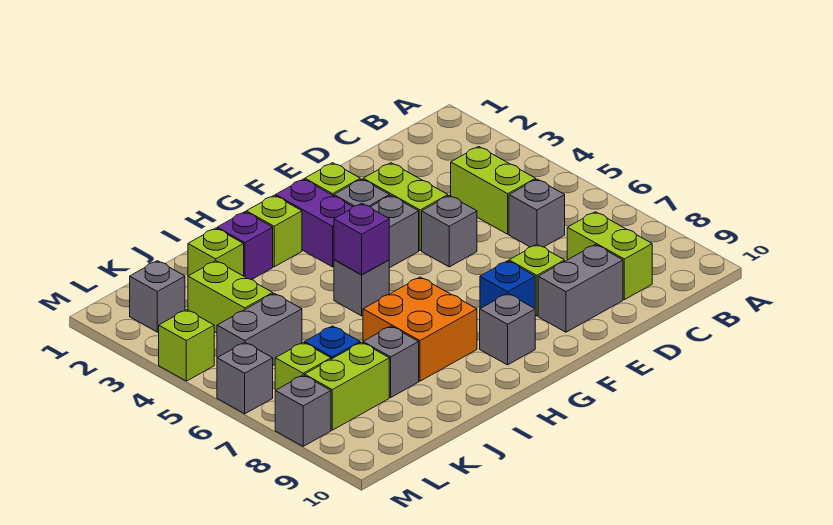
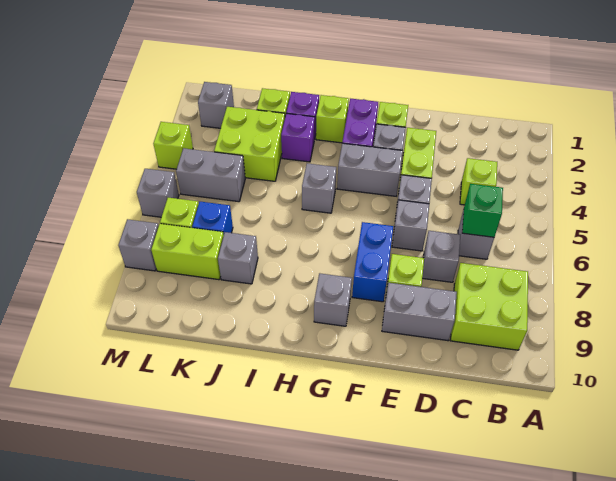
lime 1x2 brick [451,147,536,234] -> lime 1x1 brick [460,158,497,205]
none -> green 1x1 brick [462,184,503,237]
lime 1x2 brick [567,212,652,300] -> lime 2x2 brick [451,263,528,350]
none -> grey 1x1 brick [422,231,460,282]
none -> grey 1x1 brick [392,200,429,251]
blue 1x1 brick [480,261,535,309] -> blue 1x2 brick [352,222,393,302]
purple 1x1 brick [334,203,389,275] -> purple 1x1 brick moved to [281,113,315,162]
orange 2x2 brick [363,277,477,381] -> none
lime 1x2 brick [188,261,273,333] -> lime 2x2 brick [214,107,285,181]

